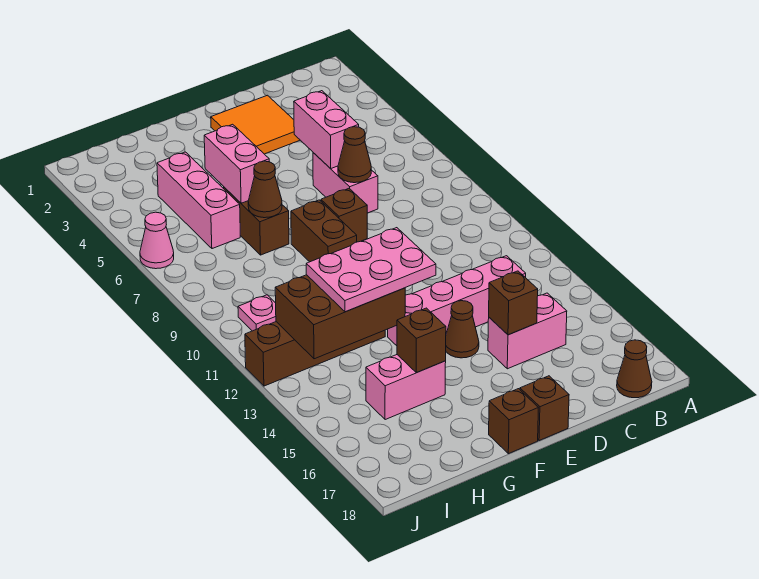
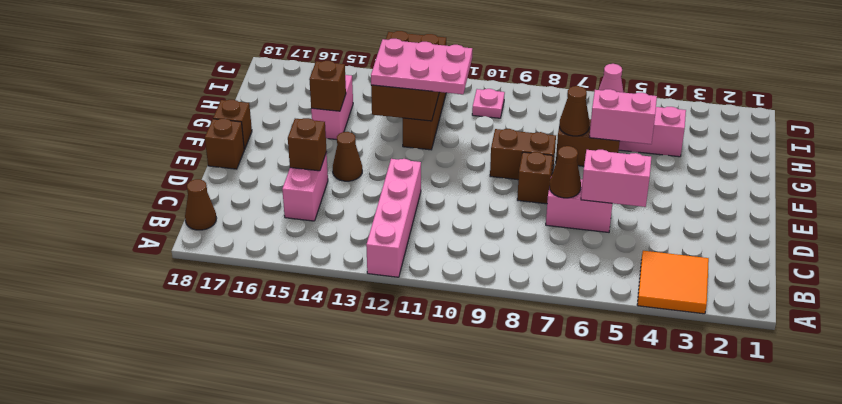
pink 1x4 brick [388,256,526,346] -> pink 1x4 brick moved to [366,159,421,277]
orange 2x2 tile [211,95,300,154] -> orange 2x2 tile moved to [637,251,709,314]
pink 2x3 plate [306,228,436,312] -> pink 2x3 plate turned to [371,39,472,94]

